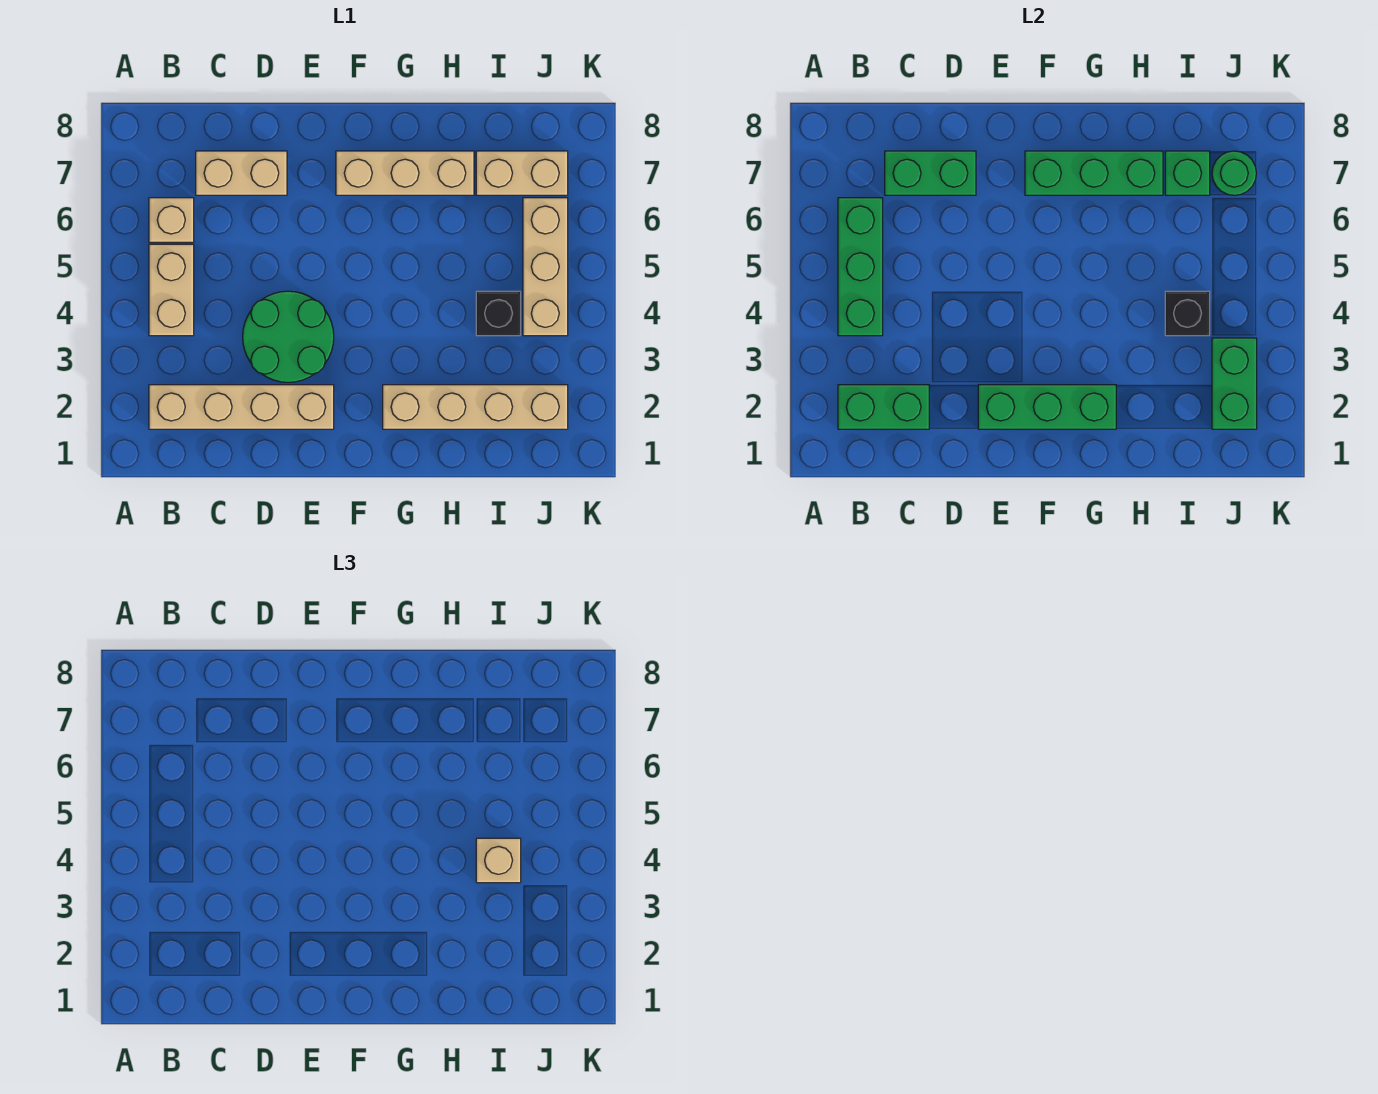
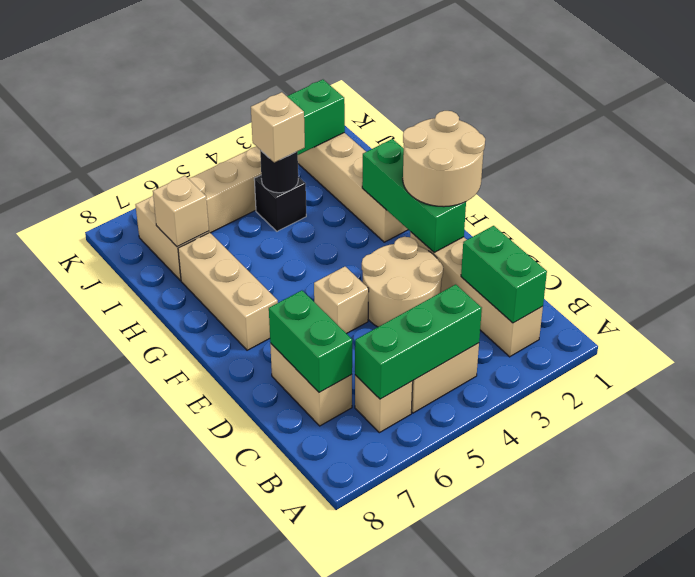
green 2x2 round brick [243,291,334,382] -> tan 2x2 round brick [362,237,443,327]
none -> tan 2x2 round brick [403,111,485,207]
none -> tan 1x1 brick [314,267,369,334]
green 1x3 brick [1025,151,1163,195] -> none
black 1x1 brick [1165,291,1210,336] -> black 1x1 round brick [260,150,298,193]
green 1x1 brick [1165,151,1210,195] -> tan 1x1 brick [153,176,209,247]
green 1x1 round brick [1212,151,1256,195] -> none

